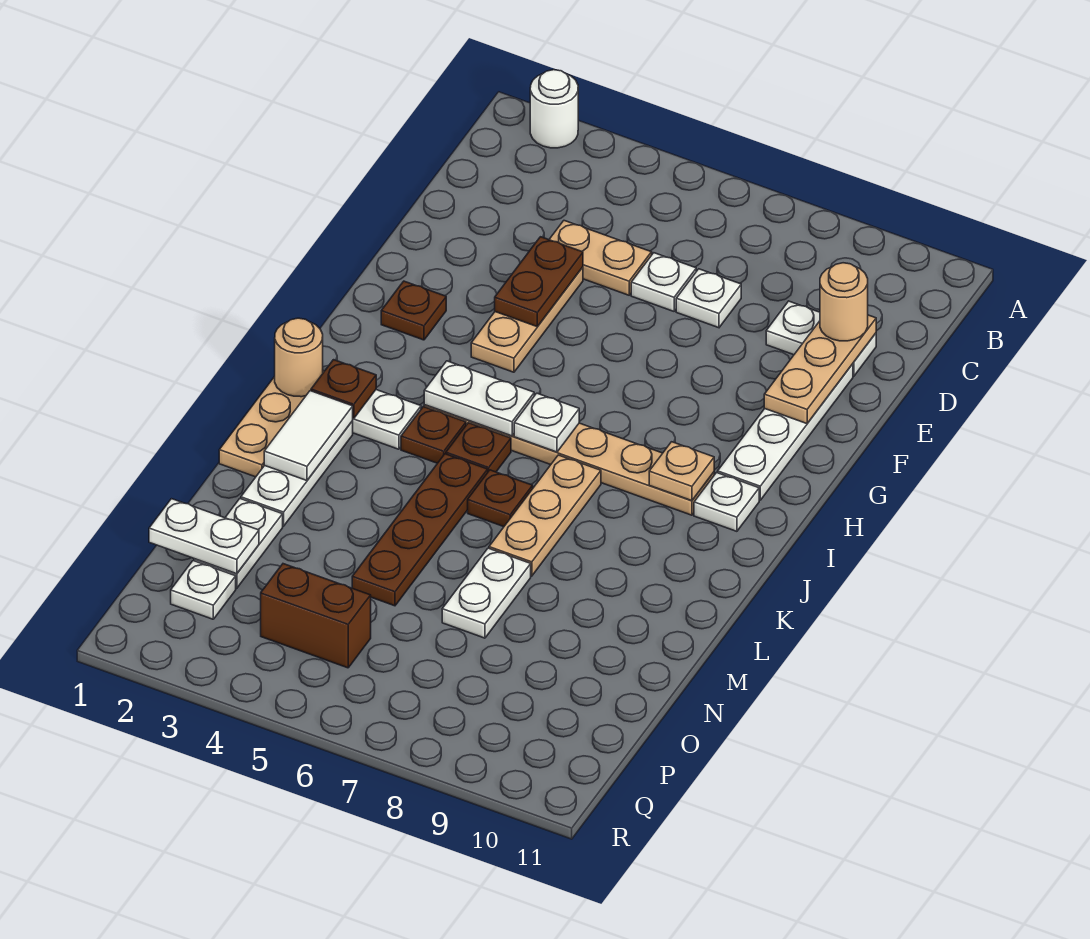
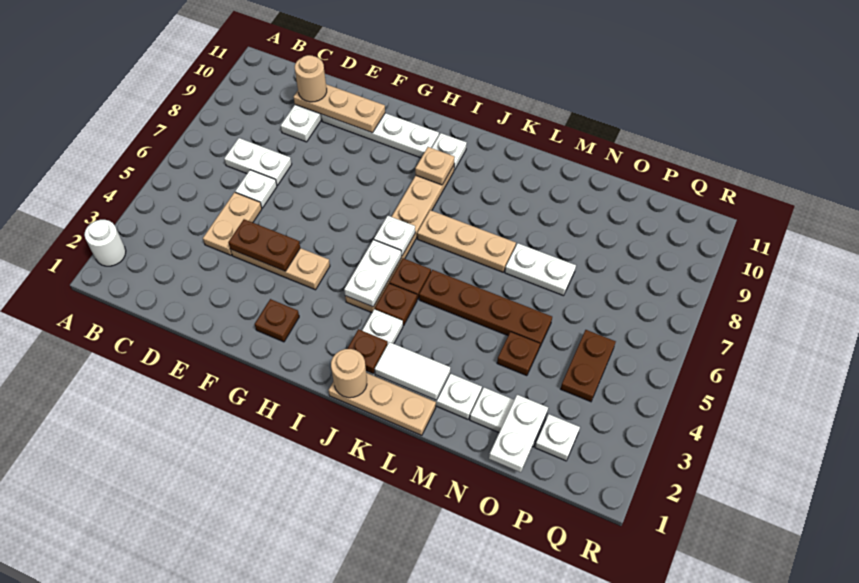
white 1x1 plate [676,269,741,328] -> white 1x2 plate [224,138,292,185]
brown 1x1 plate [468,470,533,527] -> brown 1x1 plate moved to [497,332,540,376]
brown 1x2 brick [261,564,371,668] -> brown 1x2 plate [561,330,616,402]

